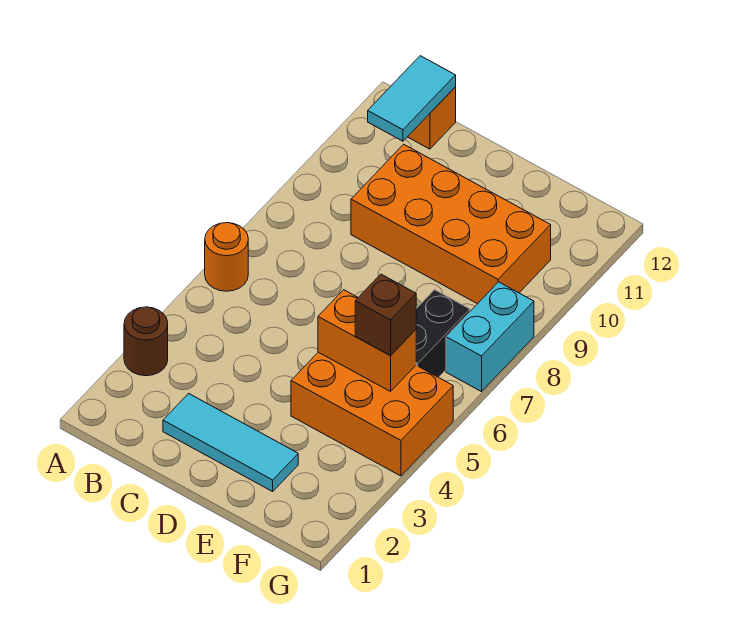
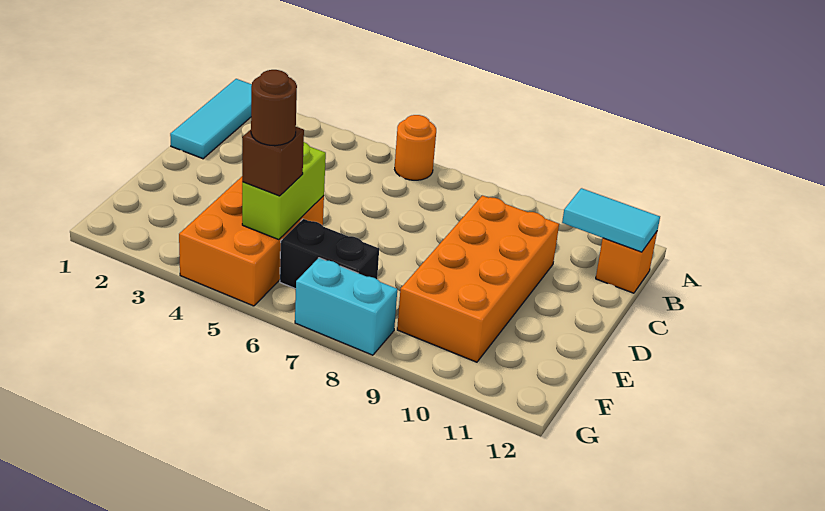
brown 1x1 round brick [124,307,168,376] -> brown 1x1 round brick moved to [251,70,297,146]
cyan 1x3 tile [163,393,298,491] -> cyan 1x3 tile moved to [170,79,252,159]
orange 1x2 brick [318,290,416,391] -> lime 1x2 brick [242,142,326,240]

